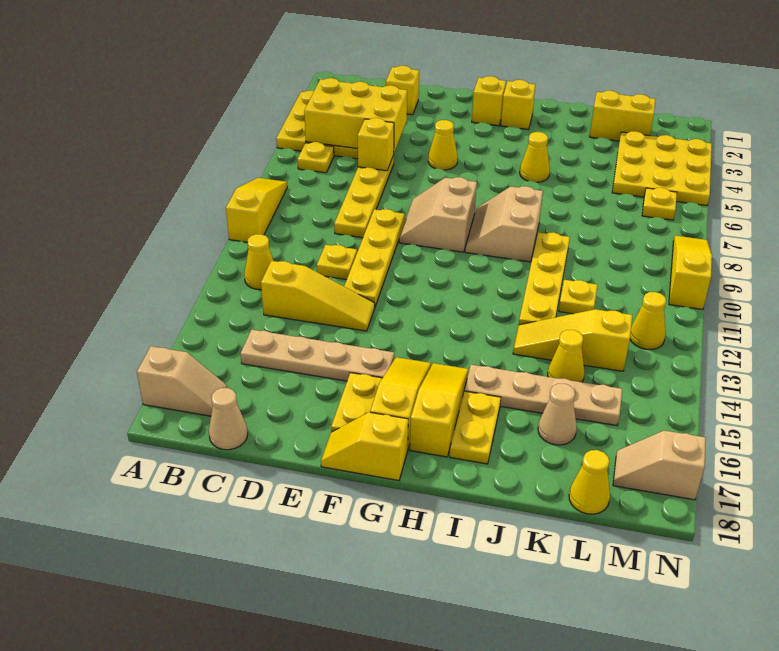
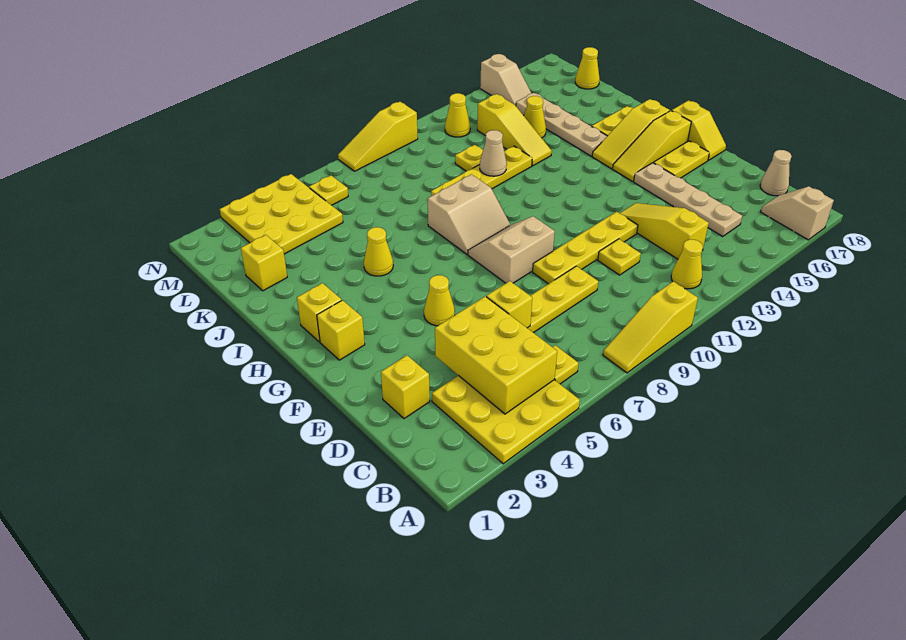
tan 2x2 slope [399,177,477,252] -> tan 2x2 slope turned to [468,216,555,283]
yellow 1x2 brick [590,91,656,141] -> yellow 1x1 brick [241,235,287,291]
tan 1x1 cone [538,384,577,445] -> tan 1x1 cone moved to [480,130,507,176]
tan 1x2 slope [613,431,706,500] -> tan 1x2 slope moved to [480,54,531,106]

